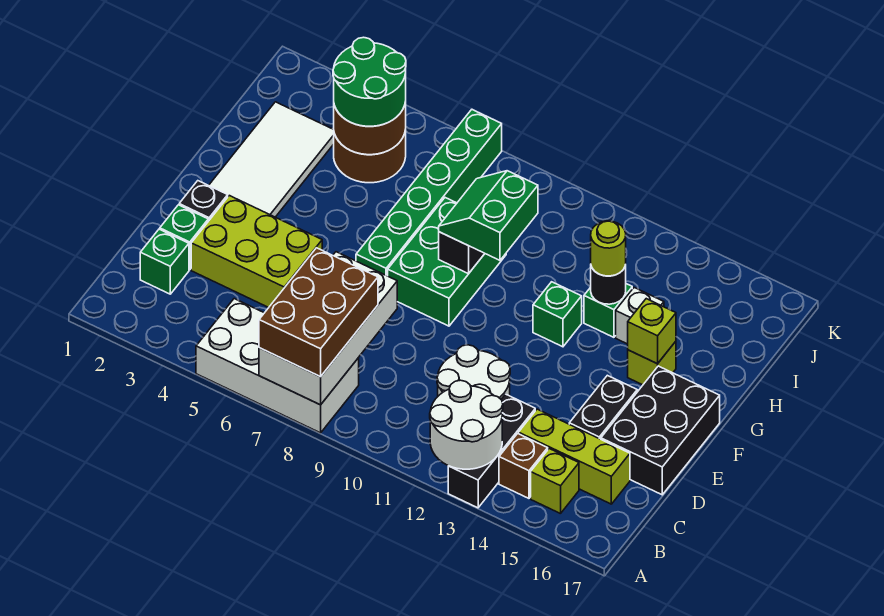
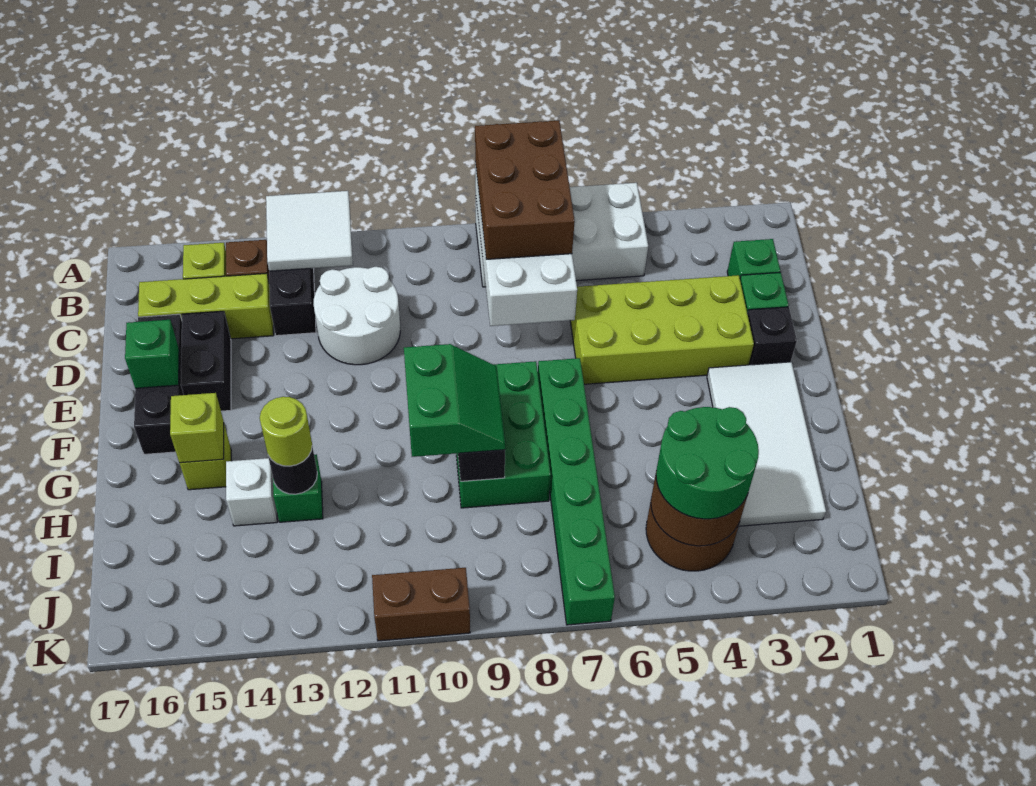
white 2x2 round brick [430,380,503,469] -> white 2x2 tile [266,191,353,271]
lime 2x3 brick [191,196,322,308] -> lime 2x4 brick [570,275,754,384]
black 2x3 brick [601,366,720,495] -> black 1x3 brick [134,314,184,454]
green 1x1 brick [533,282,582,347] -> green 1x1 brick moved to [125,320,179,388]
none -> brown 1x2 brick [372,568,470,641]

